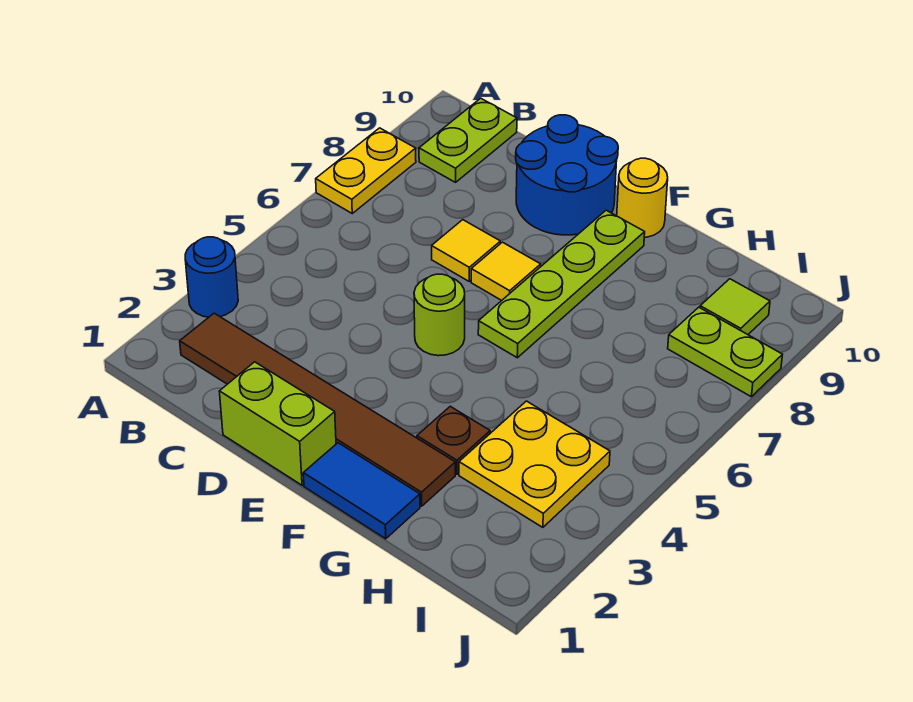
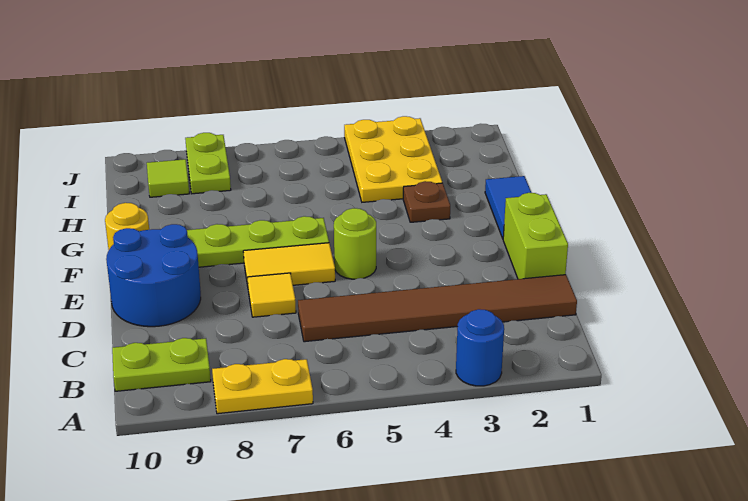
brown 1x6 tile [180,313,455,506] -> brown 1x6 tile turned to [298,275,577,342]
yellow 1x1 tile [471,242,541,300] -> yellow 1x2 tile [243,243,335,286]
yellow 2x2 plate [459,401,610,527] -> yellow 2x3 plate [344,116,442,202]

